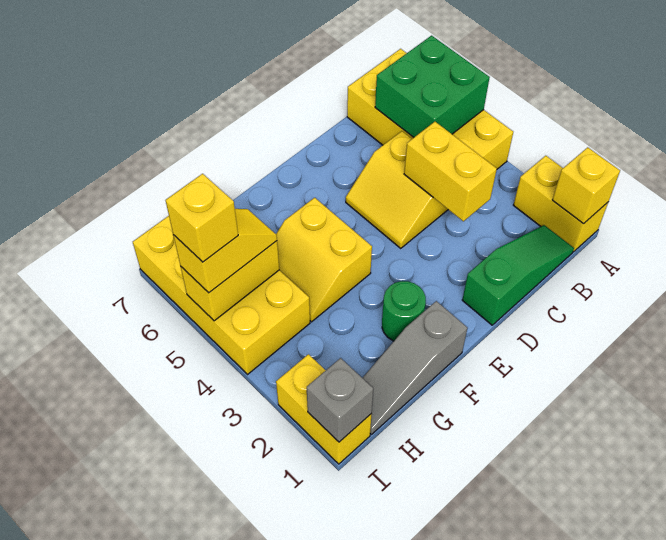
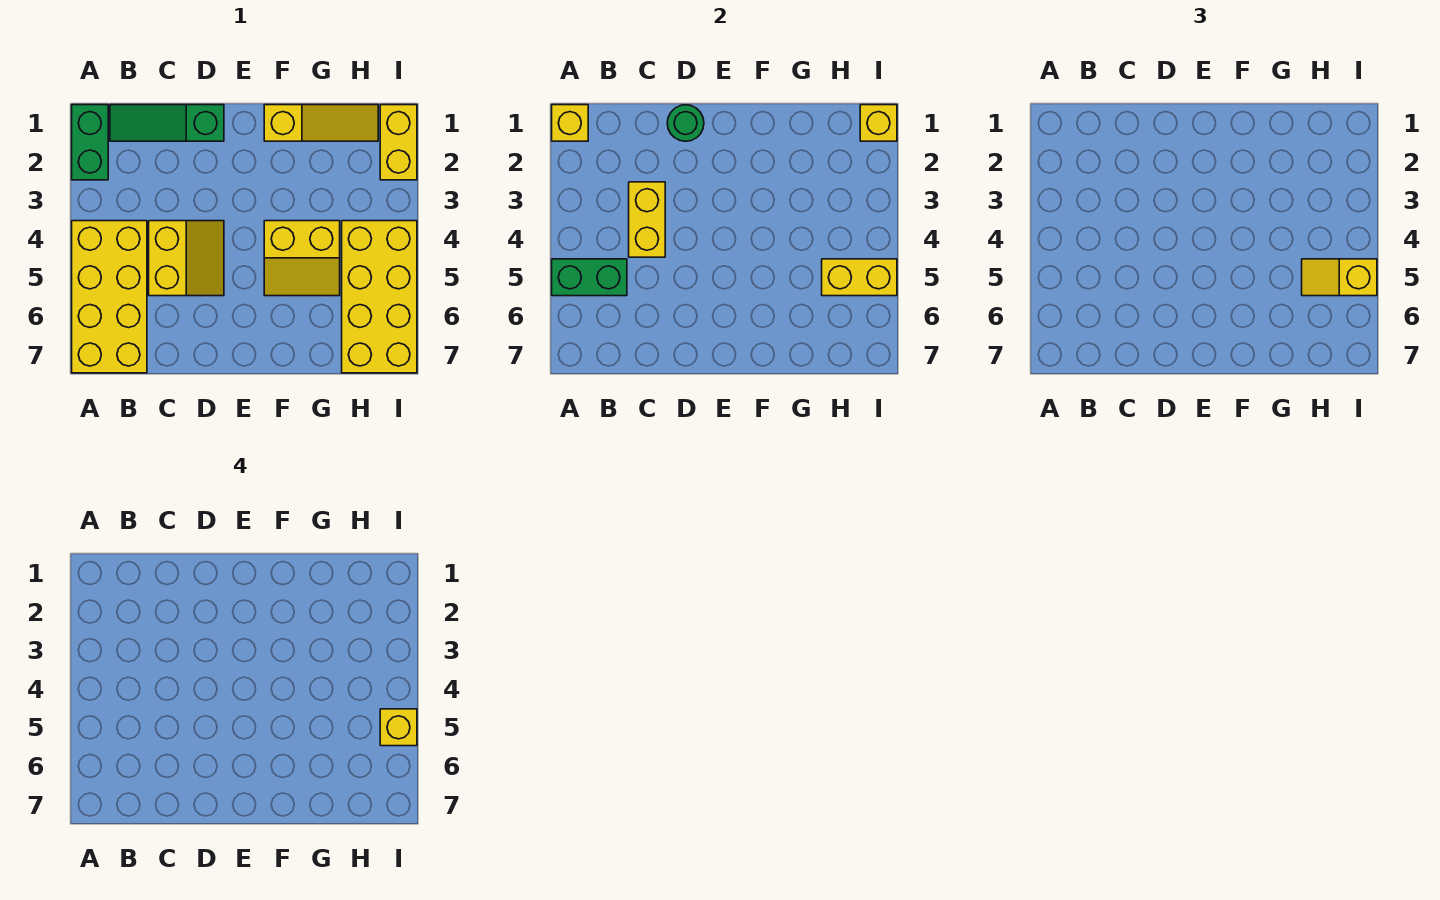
yellow 1x2 brick [514,156,608,252] -> green 1x2 brick [72,105,108,180]
green 2x2 brick [375,35,490,138] -> green 1x2 brick [552,259,627,296]
grey 1x3 slope [363,301,467,434] -> yellow 1x3 slope [264,105,378,141]
green 1x1 round brick [382,281,426,341] -> green 1x1 round brick moved to [667,105,704,141]
yellow 2x2 slope [276,198,372,322] -> yellow 2x2 slope turned to [264,221,340,296]
grey 1x1 brick [307,358,373,442] -> yellow 1x1 brick [860,105,897,141]

